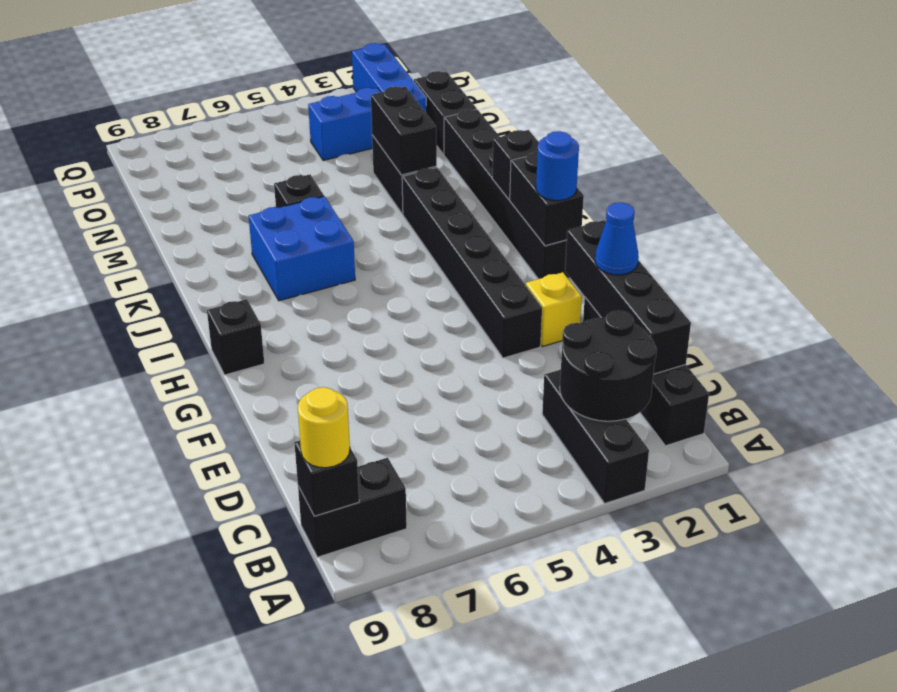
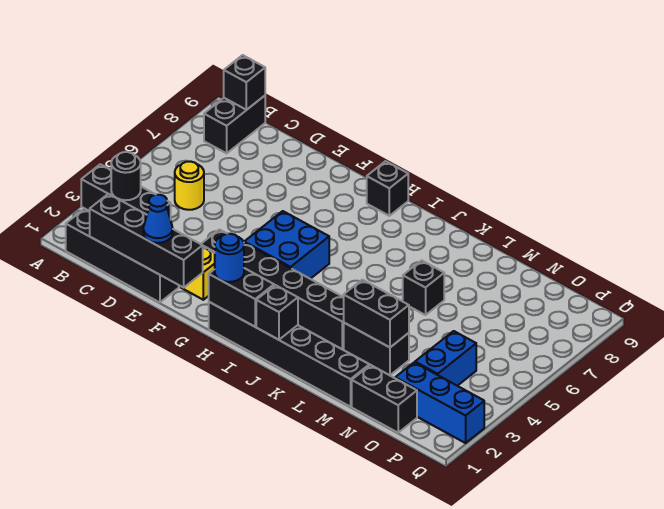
black 2x2 round brick [560,311,657,421] -> black 1x1 round brick [111,152,141,200]
yellow 1x1 round brick [298,387,350,468] -> yellow 1x1 round brick moved to [175,162,204,210]
blue 2x2 brick [249,196,355,301] -> blue 2x2 brick moved to [244,211,329,279]

